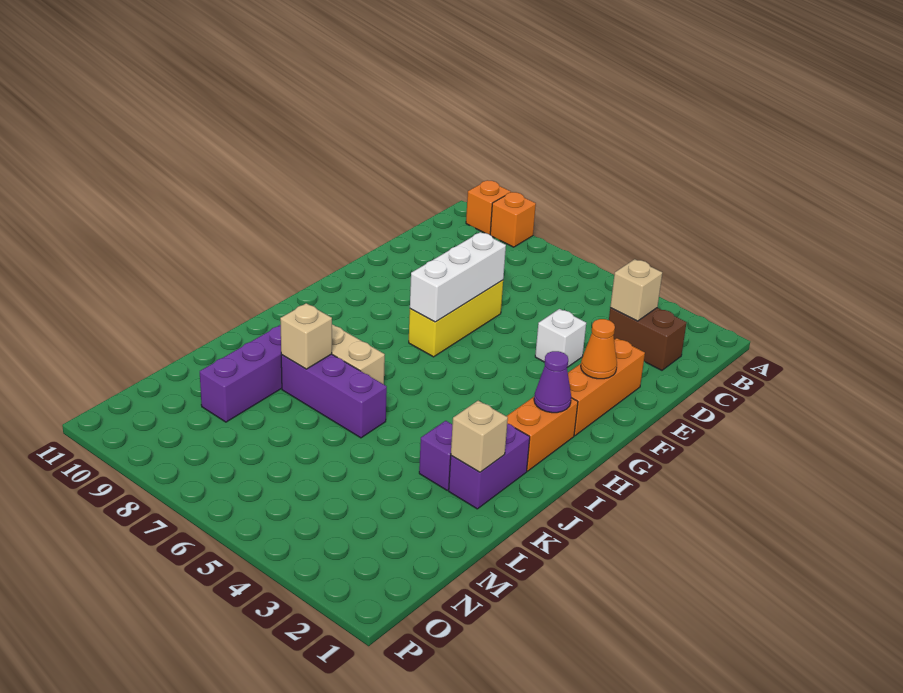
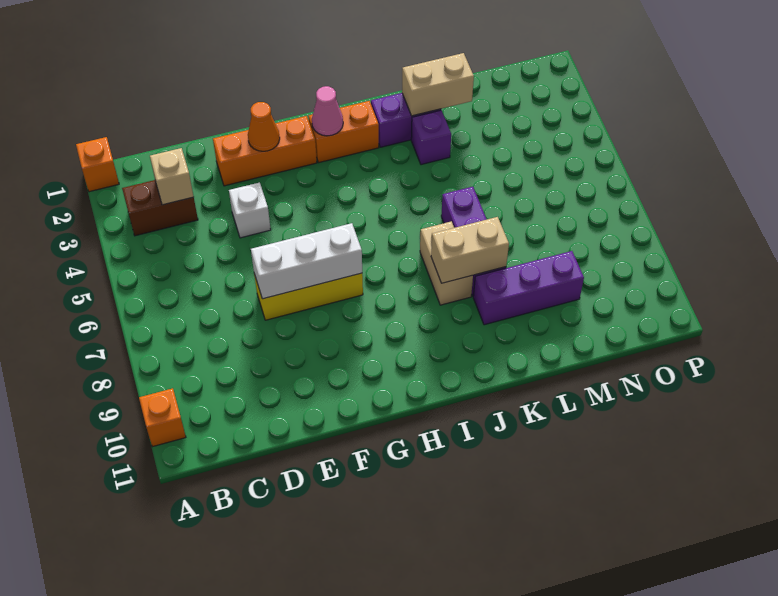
orange 1x1 brick [490,192,536,247] -> orange 1x1 brick moved to [76,137,119,192]
brown 1x2 brick [609,308,687,370] -> brown 1x2 brick turned to [122,180,198,236]
purple 1x1 cone [534,351,571,413] -> pink 1x1 cone [312,86,343,136]
tan 1x1 brick [451,401,508,472] -> tan 1x2 brick [402,53,474,116]
tan 1x1 brick [280,303,332,369] -> tan 1x2 brick [431,217,509,283]

